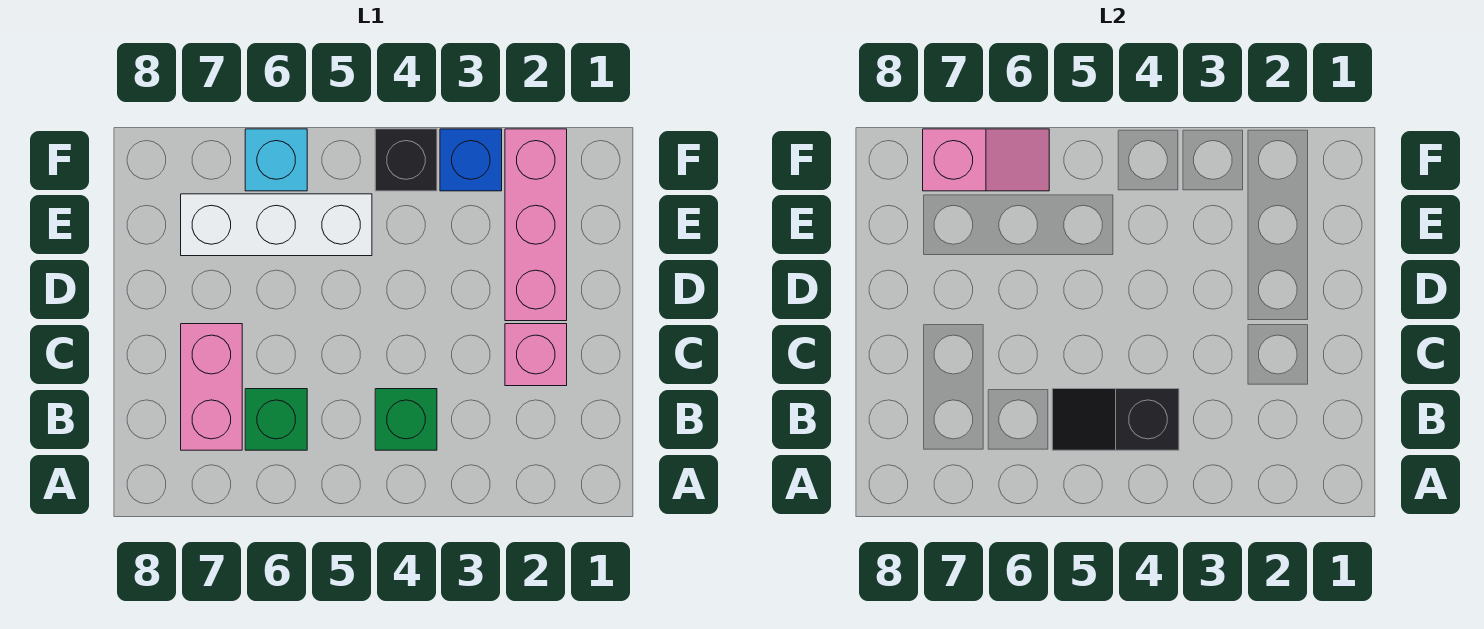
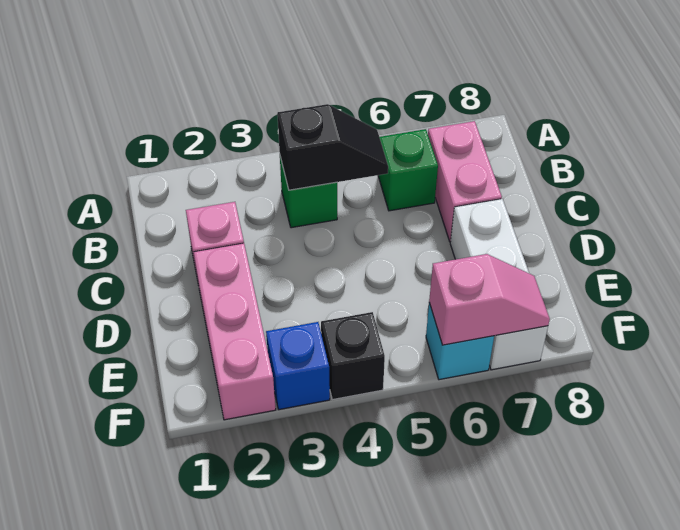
white 1x3 brick [181,194,372,256] -> white 1x3 brick turned to [450,199,548,370]
pink 1x2 slope [923,129,1049,191] -> pink 1x2 slope turned to [429,254,550,345]

